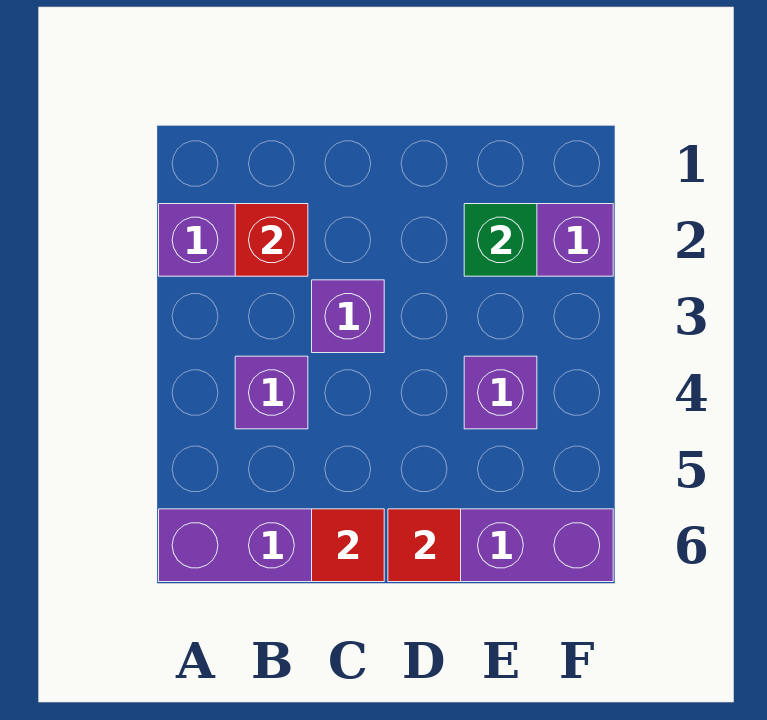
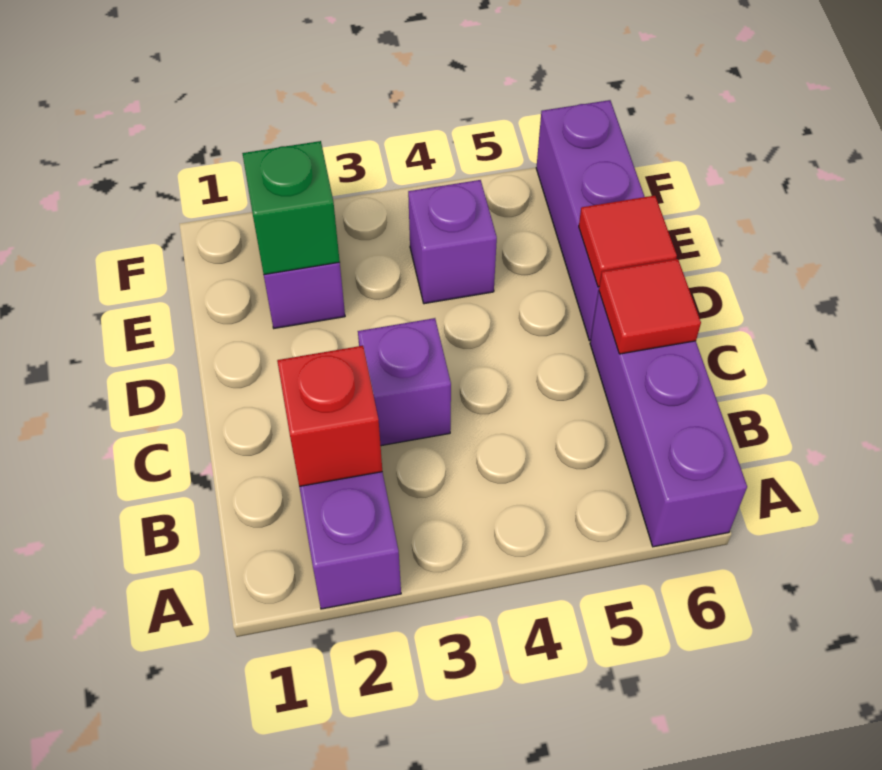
purple 1x1 brick [235,356,308,429] -> none

